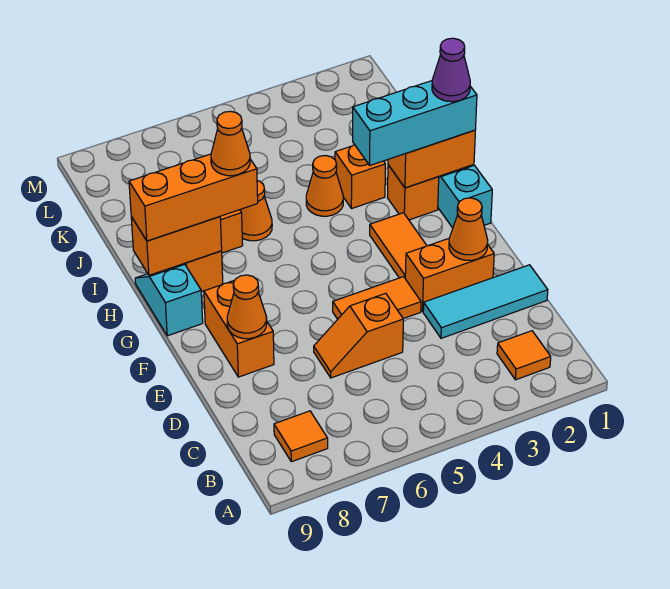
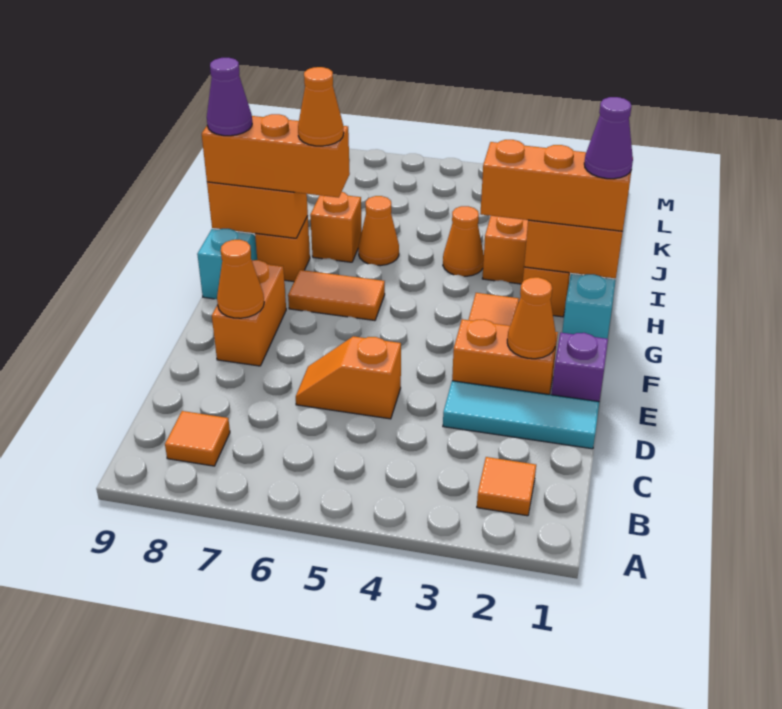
none -> purple 1x1 brick [551,333,608,402]
orange 1x2 tile [333,277,421,319] -> orange 1x2 tile moved to [288,270,385,320]
cyan 1x3 brick [353,81,477,165] -> orange 1x3 brick [480,140,631,231]
none -> purple 1x1 cone [207,58,252,136]

